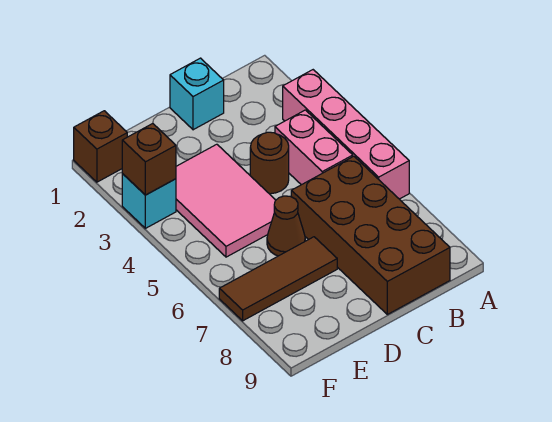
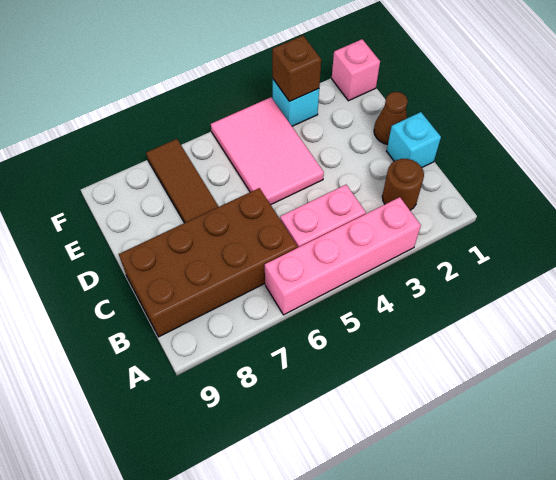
brown 1x1 round brick [250,132,289,194] -> brown 1x1 round brick moved to [382,159,424,210]
pink 2x3 tile [176,144,276,257] -> pink 2x3 tile turned to [211,97,324,205]
brown 1x1 cone [267,196,305,256] -> brown 1x1 cone moved to [374,92,408,144]
brown 1x1 brick [74,111,127,182] -> pink 1x1 brick [332,39,380,101]

